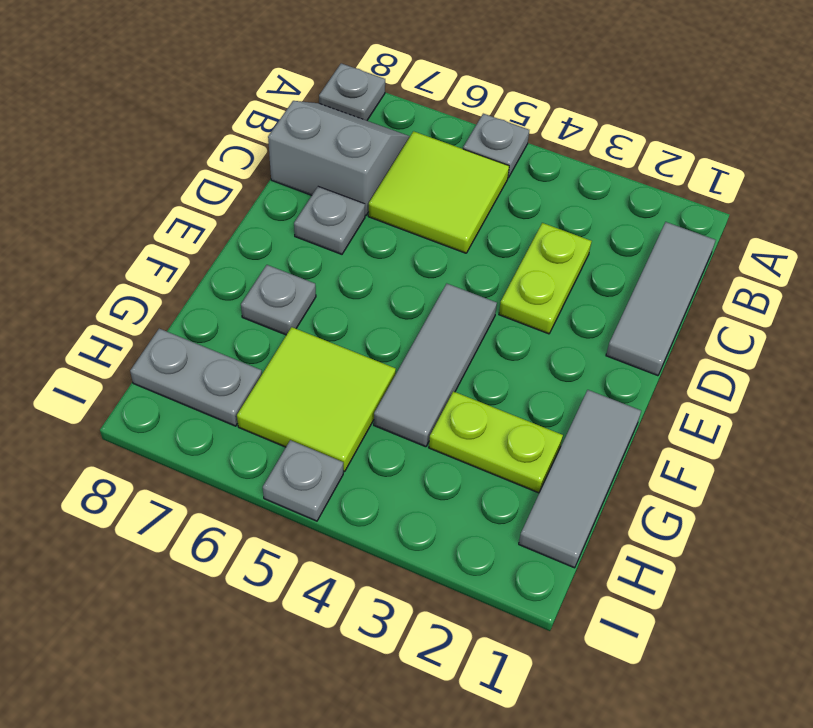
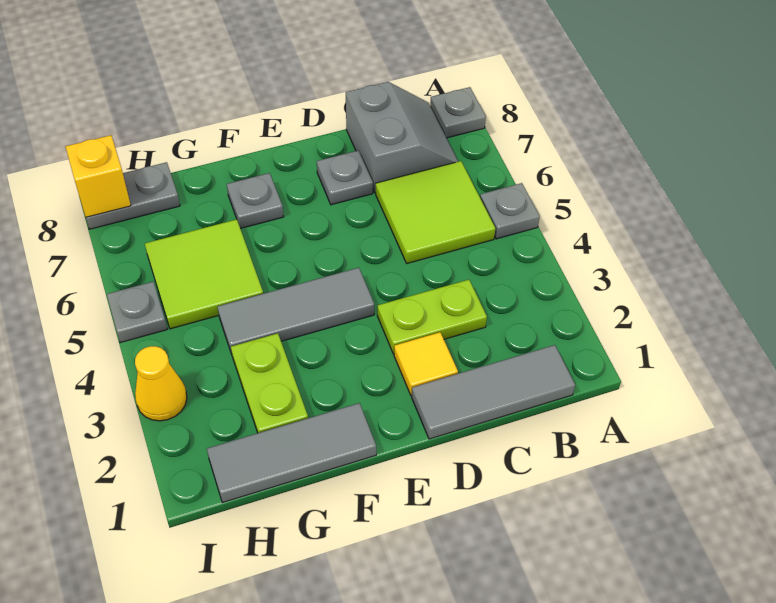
none -> yellow 1x1 tile [394,332,458,396]
grey 1x2 plate [130,329,262,426] -> grey 1x2 plate turned to [86,162,180,229]
none -> yellow 1x1 cone [135,346,187,421]
none -> yellow 1x1 brick [65,135,131,217]

